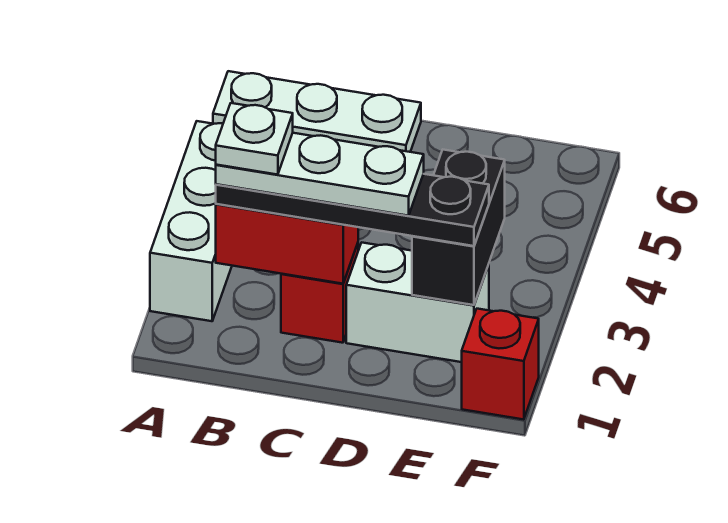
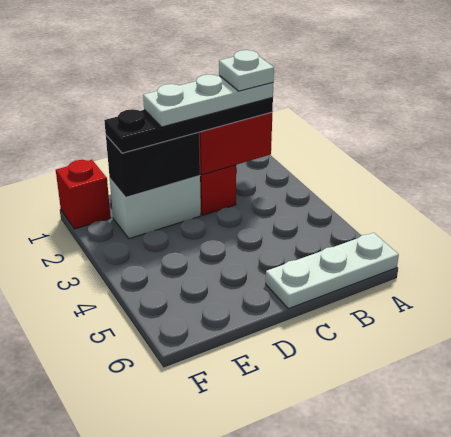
white 1x3 brick [150,121,232,321] -> none
black 1x2 brick [412,150,505,305] -> black 1x2 brick turned to [106,132,200,197]

